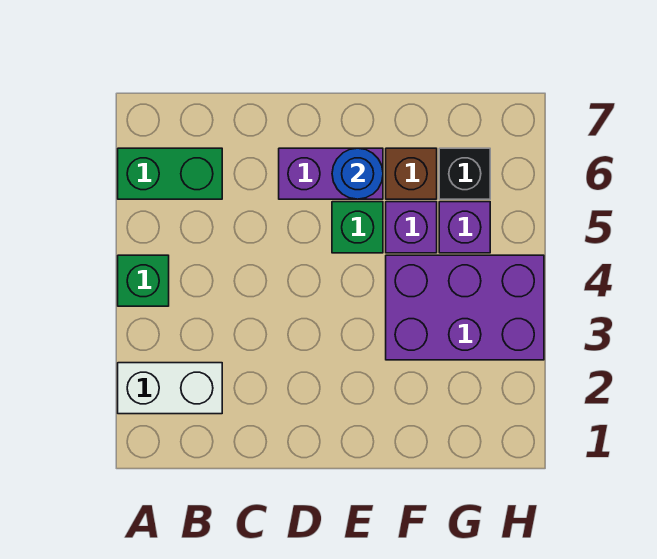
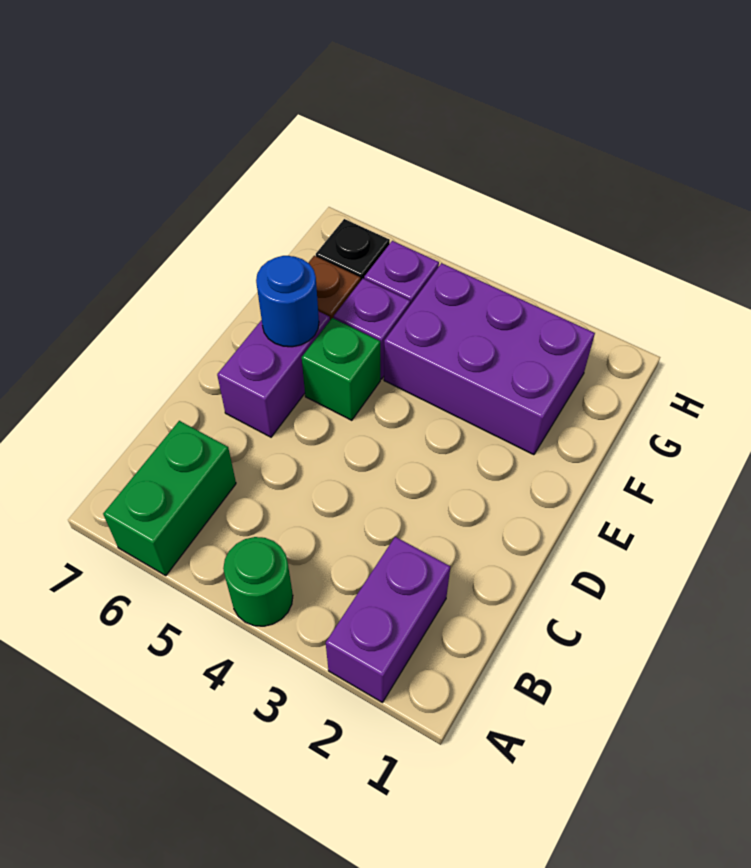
white 1x2 brick [118,363,222,414] -> purple 1x2 brick [326,537,450,702]
green 1x1 brick [118,255,169,306] -> green 1x1 round brick [223,537,293,626]
purple 2x3 brick [386,255,544,360] -> purple 2x3 brick turned to [384,263,595,455]

